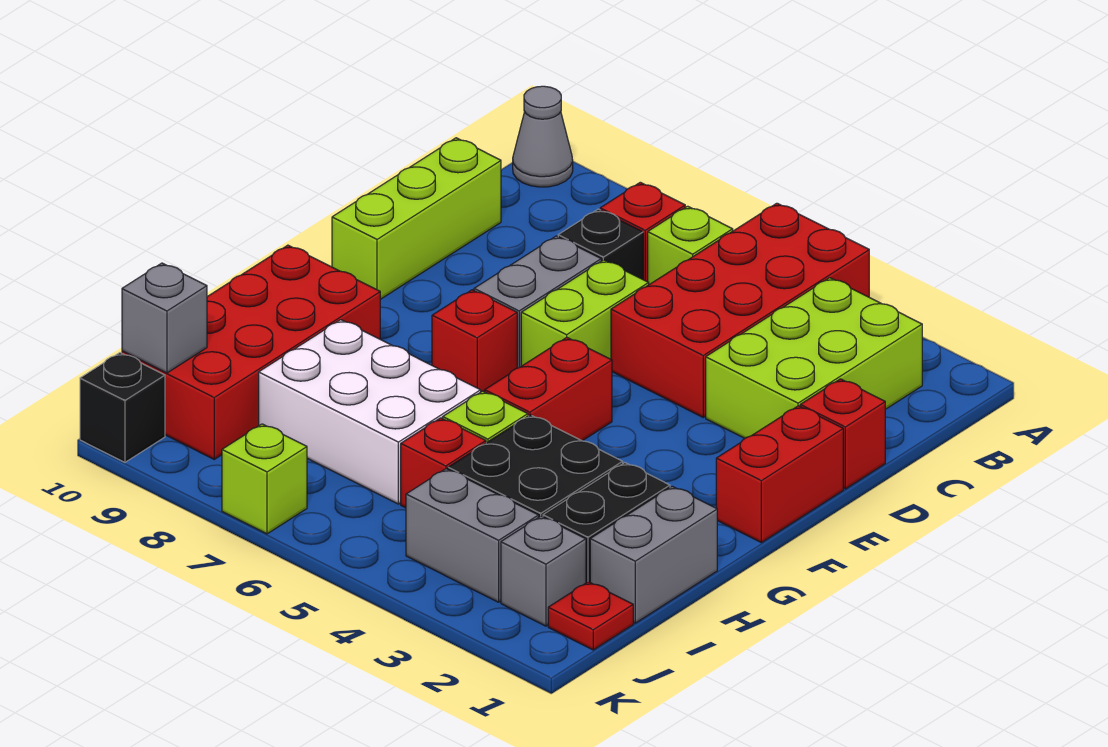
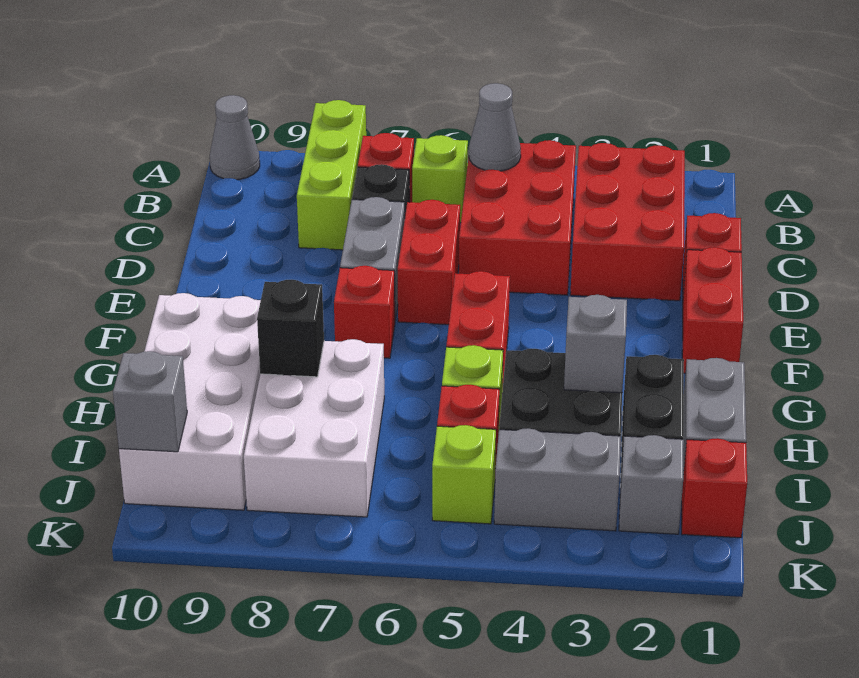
red 2x4 brick [611,203,869,417] -> red 2x3 brick [459,140,576,295]
lime 2x3 brick [706,278,922,438] -> red 2x3 brick [570,143,685,301]
none -> grey 1x1 cone [469,83,521,171]
lime 1x3 brick [332,138,501,299] -> lime 1x3 brick moved to [297,100,366,250]
lime 1x2 brick [521,260,649,366] -> red 1x2 brick [398,200,460,325]
red 2x4 brick [122,245,380,459] -> white 2x4 brick [119,293,261,510]
none -> grey 1x1 brick [564,295,627,393]
white 2x3 brick [259,320,481,504] -> white 2x3 brick turned to [244,339,384,517]
red 1x1 plate [548,582,633,650] -> red 1x1 brick [682,438,747,538]
lime 1x1 brick [222,424,307,534] -> lime 1x1 brick moved to [432,425,496,524]
black 1x1 brick [80,353,165,462] -> black 1x1 brick moved to [257,280,324,377]

